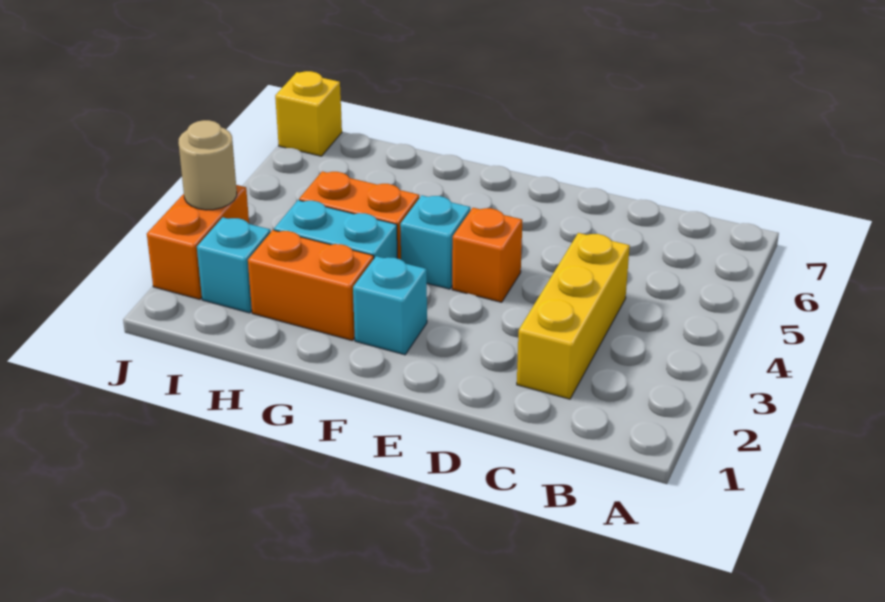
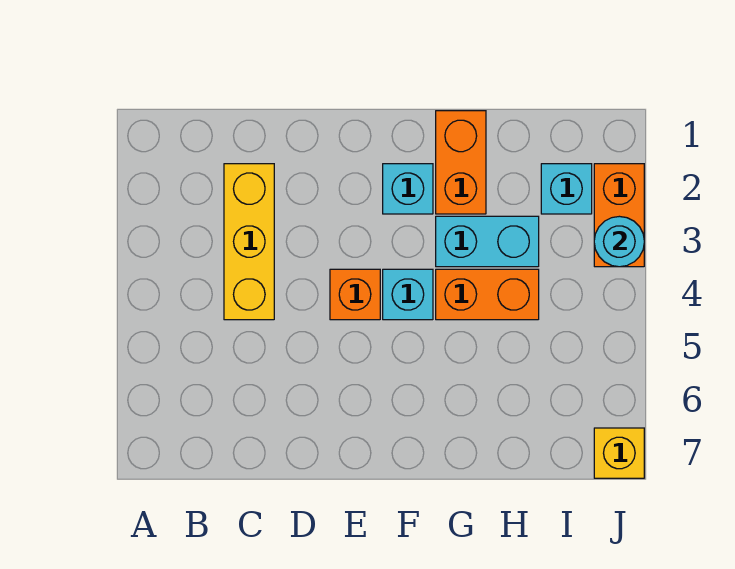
orange 1x2 brick [248,230,374,340] -> orange 1x2 brick turned to [436,111,486,214]
tan 1x1 round brick [178,120,237,210] -> cyan 1x1 round brick [594,216,644,267]

